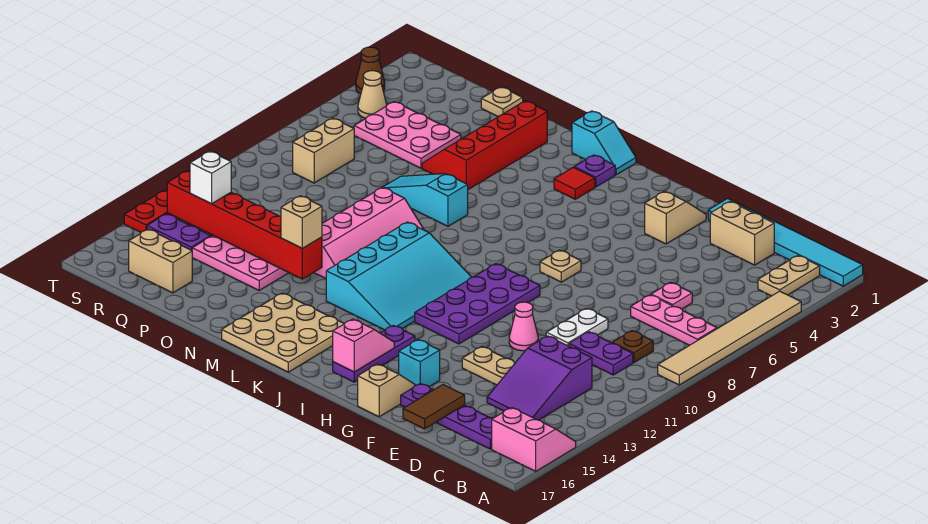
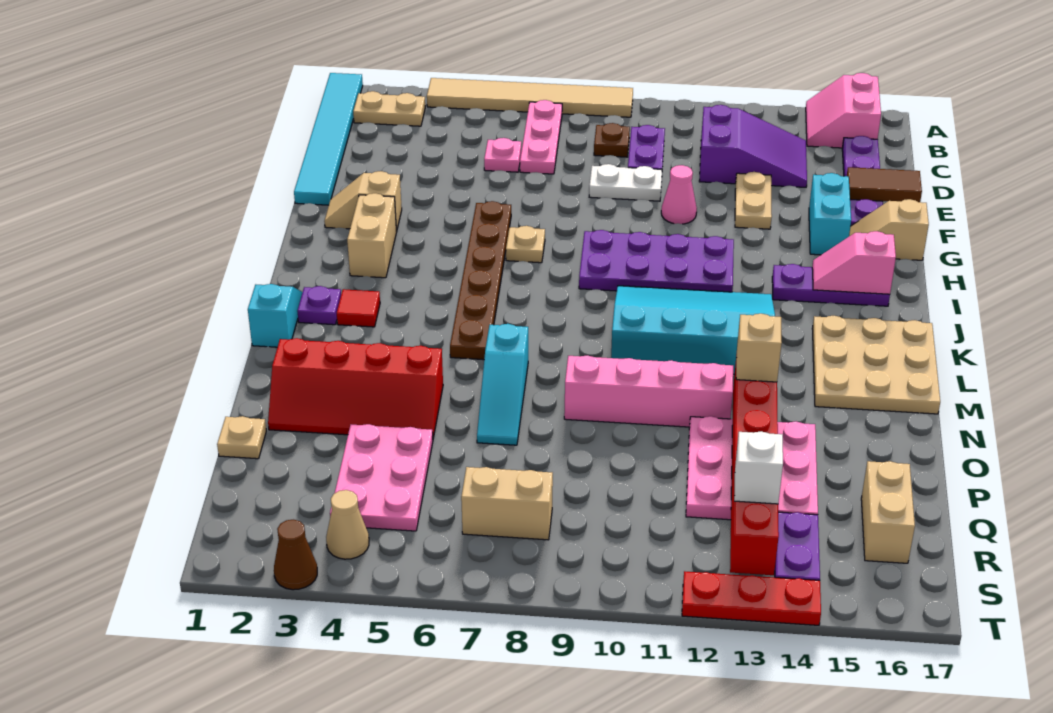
tan 1x2 brick [710,202,774,265] -> tan 1x2 brick moved to [347,193,397,278]
none -> brown 1x6 plate [450,201,511,360]
cyan 1x1 brick [399,340,440,387] -> cyan 1x2 brick [809,173,851,255]

